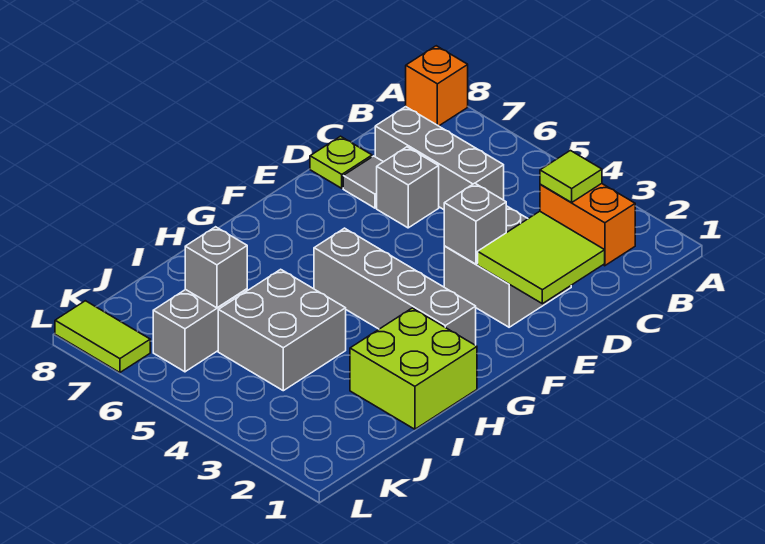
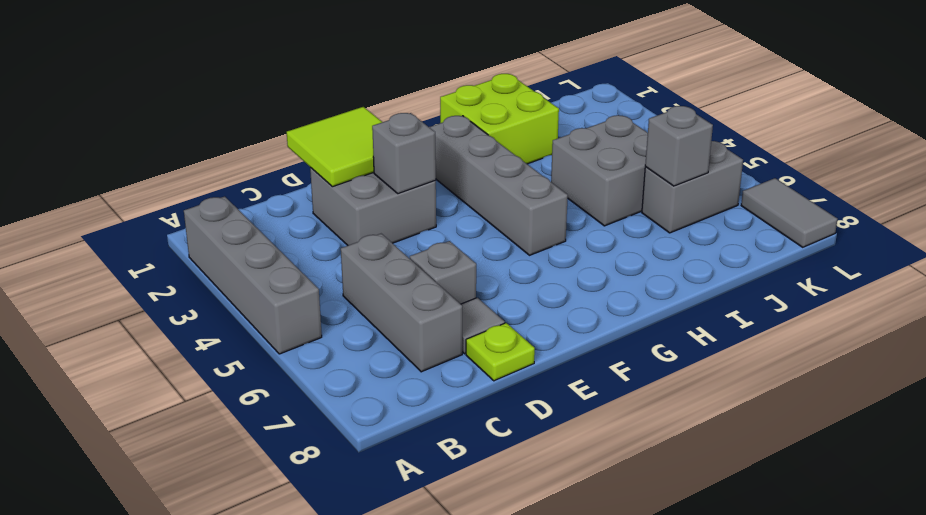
none -> grey 1x4 brick [184,196,322,354]
orange 1x1 brick [406,46,468,126] -> none
orange 1x2 brick [540,184,635,266] -> none
lime 1x1 tile [540,151,602,202] -> none
lime 1x2 tile [55,301,150,373] -> grey 1x2 tile [741,178,838,247]

